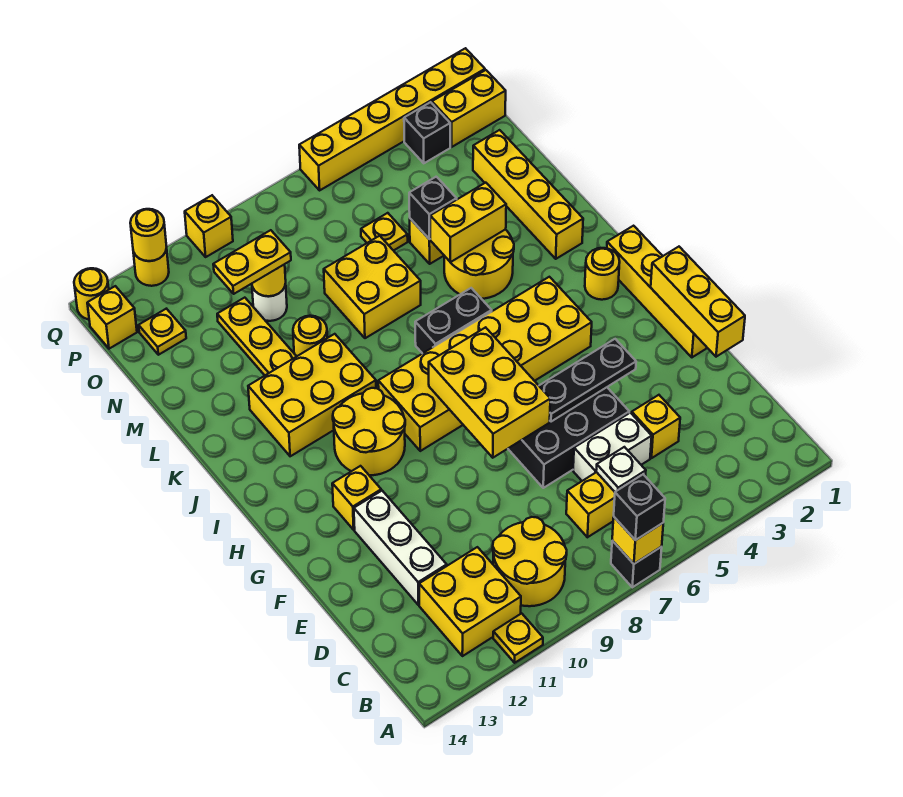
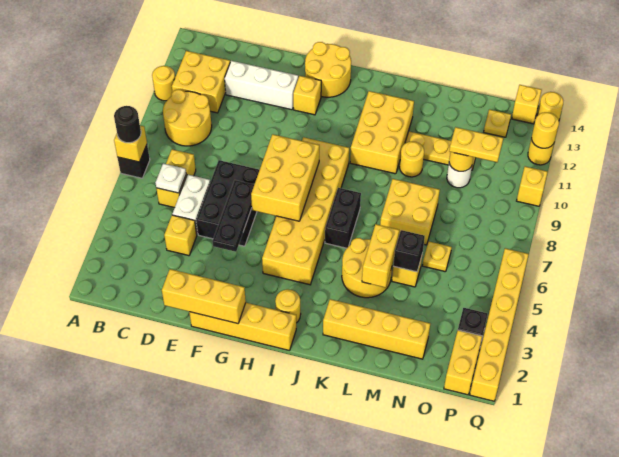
black 1x1 brick [614,475,665,540] -> black 1x1 round brick [114,106,141,143]
yellow 1x1 plate [493,613,543,663] -> yellow 1x1 round brick [152,66,175,101]
yellow 2x3 brick [429,327,550,458] -> yellow 2x3 brick turned to [251,134,319,221]
yellow 2x2 round brick [333,388,405,475] -> yellow 2x2 round brick moved to [305,42,351,97]
yellow 1x2 plate [213,230,291,294] -> yellow 1x2 plate turned to [449,127,503,162]

